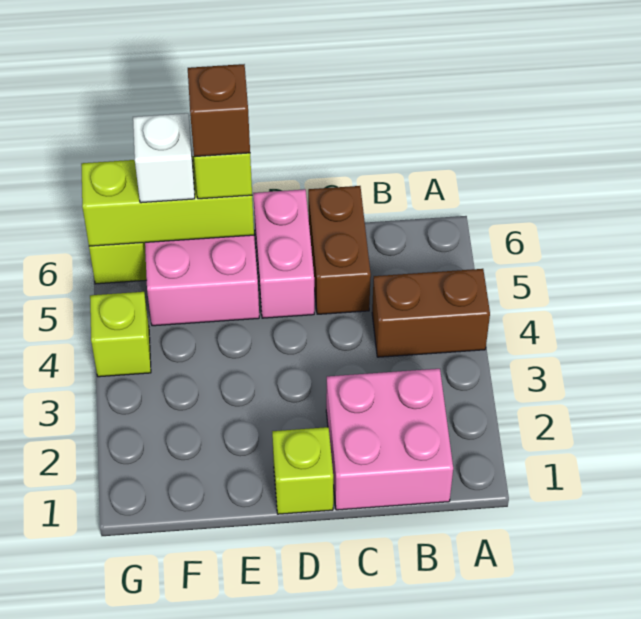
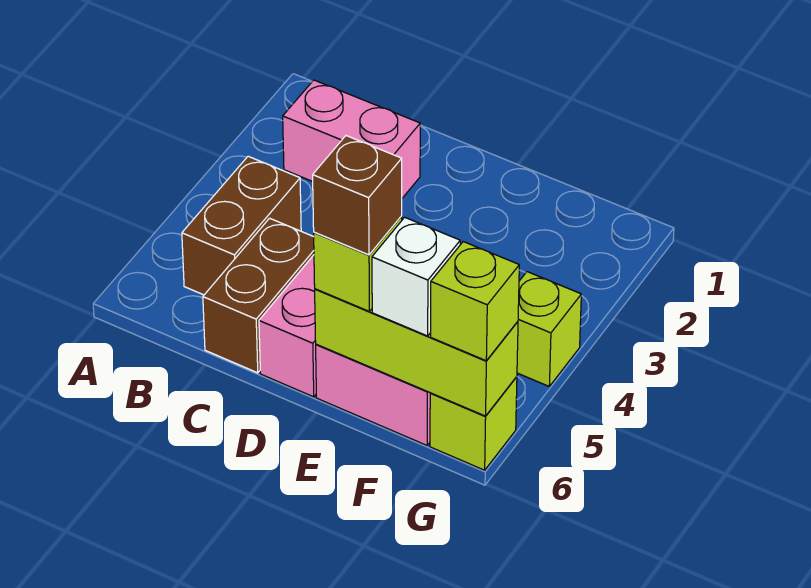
brown 1x2 brick [372,269,490,357] -> brown 1x2 brick turned to [182,156,301,295]
pink 2x2 brick [326,369,453,510] -> pink 1x2 brick [283,80,420,198]
lime 1x1 brick [272,427,333,514] -> lime 1x1 brick moved to [431,242,519,361]

